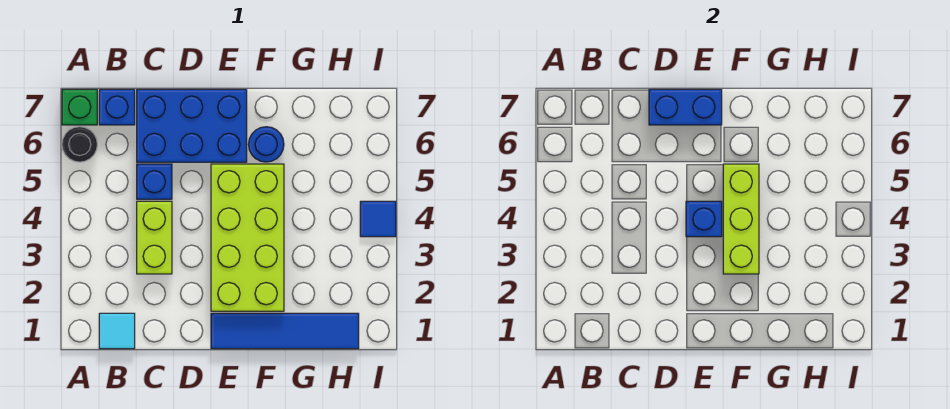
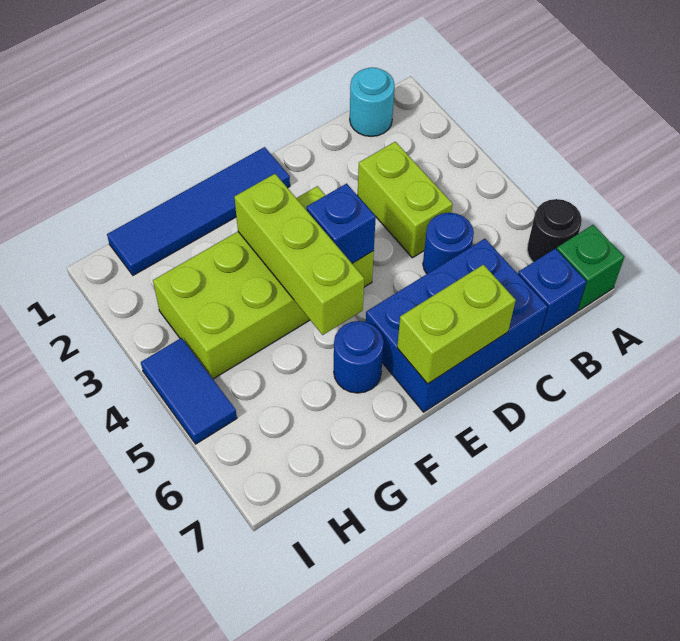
cyan 1x1 tile [99,313,135,349] -> cyan 1x1 round brick [350,67,394,136]
blue 1x1 brick [137,164,172,199] -> blue 1x1 round brick [423,213,474,274]
blue 1x2 brick [649,89,722,125] -> lime 1x2 brick [397,265,516,384]
lime 2x4 brick [211,164,284,311] -> lime 2x4 brick turned to [153,186,374,379]
blue 1x1 tile [360,201,396,237] -> blue 1x2 tile [141,338,237,444]

